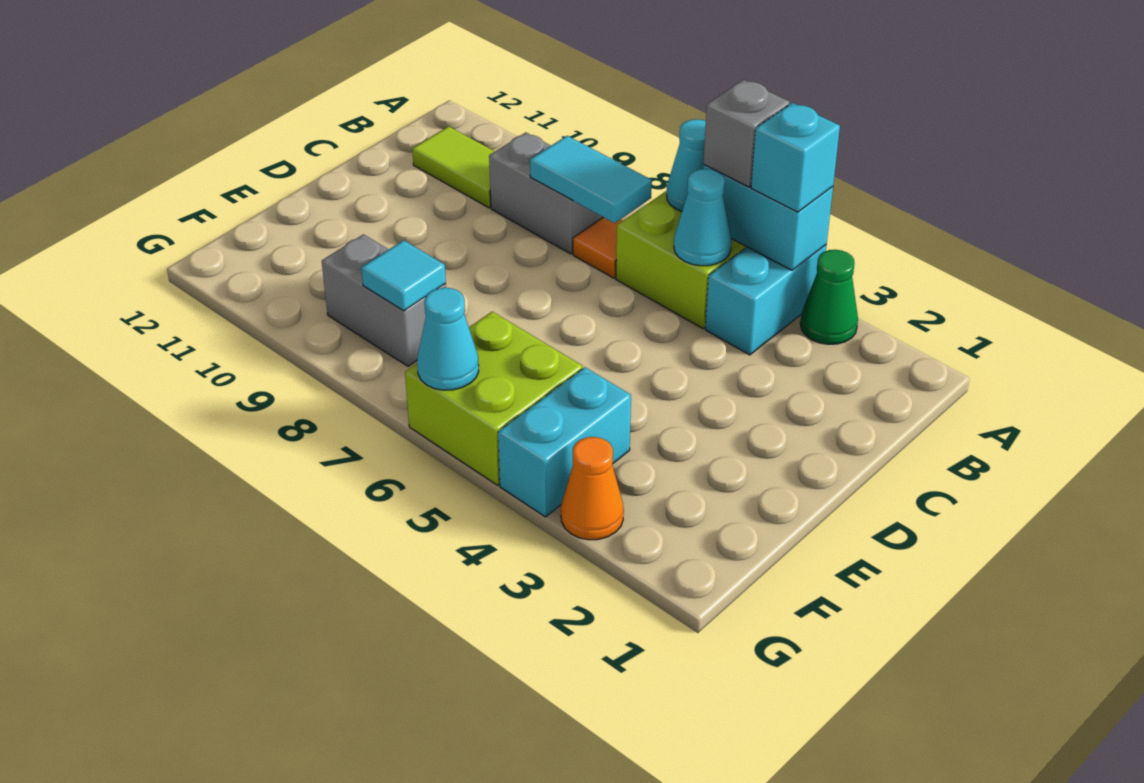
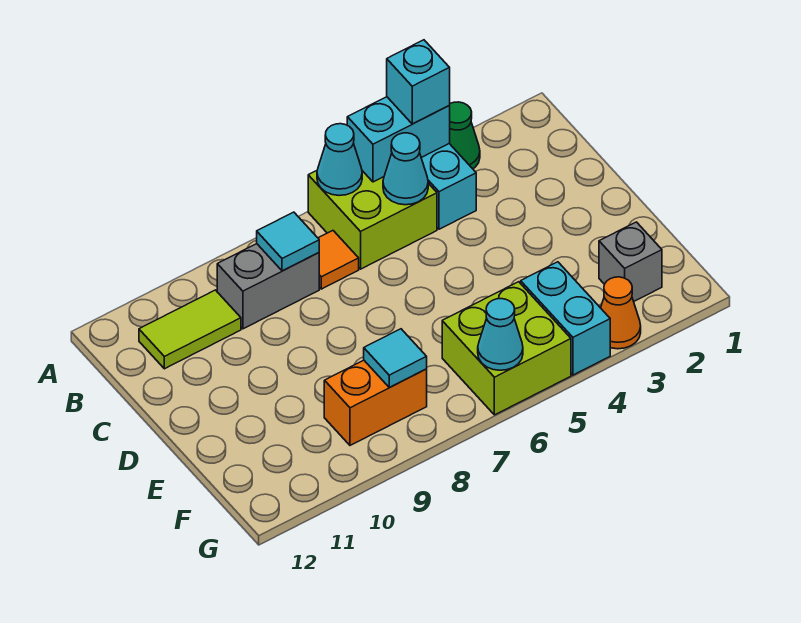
grey 1x1 brick [703,80,790,187] -> grey 1x1 brick moved to [599,222,662,301]
cyan 1x2 tile [530,136,652,223] -> cyan 1x1 tile [257,212,319,271]
grey 1x2 brick [322,234,446,366] -> orange 1x2 brick [324,360,427,445]

